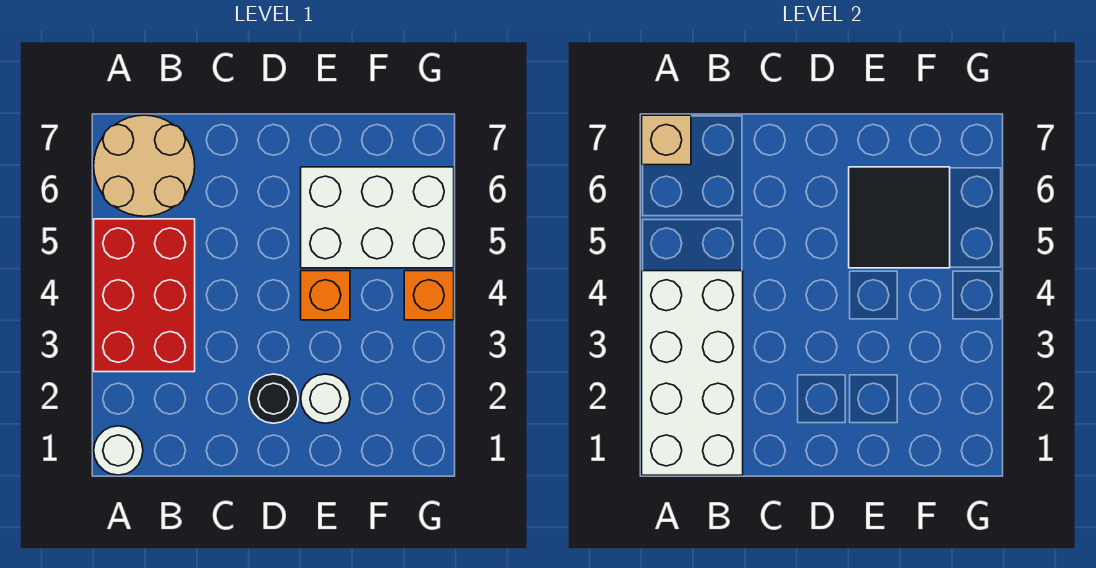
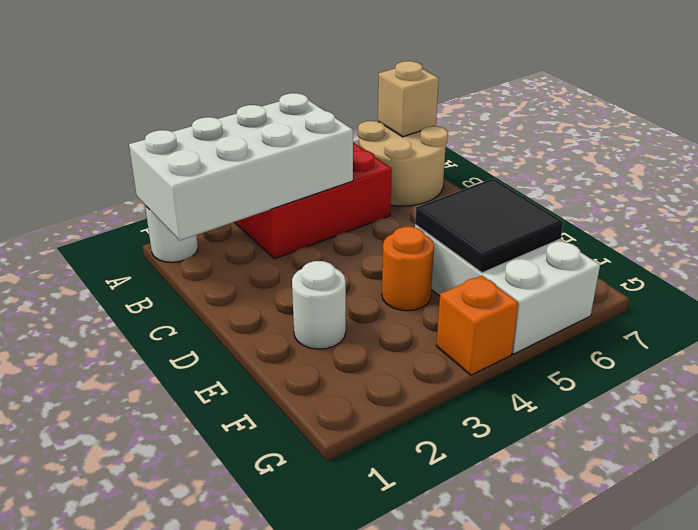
black 1x1 round brick [249,374,298,423] -> none
orange 1x1 brick [301,271,350,320] -> orange 1x1 round brick [382,227,434,311]

